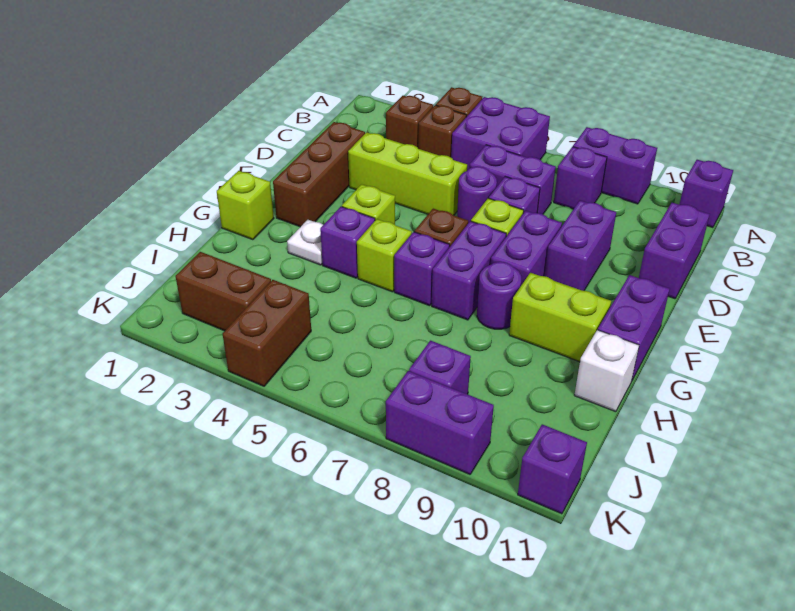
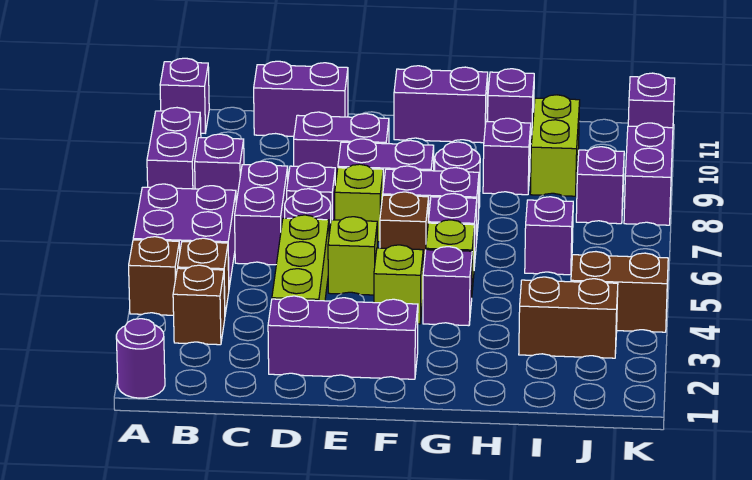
none -> purple 1x1 round brick [116,319,165,398]
brown 1x3 brick [273,122,365,227] -> purple 1x3 brick [268,296,418,379]
lime 1x1 brick [217,171,274,240] -> lime 1x1 brick moved to [328,217,377,295]
white 1x1 plate [287,220,323,265] -> none
lime 1x2 brick [509,273,611,362] -> lime 1x2 brick moved to [530,95,580,196]
none -> purple 1x1 brick [483,118,531,195]
white 1x1 brick [574,330,639,412] -> purple 1x1 brick [487,69,534,144]
none -> purple 1x1 brick [525,197,573,275]
brown 1x2 brick [175,252,271,331] -> brown 1x2 brick turned to [519,277,618,358]

